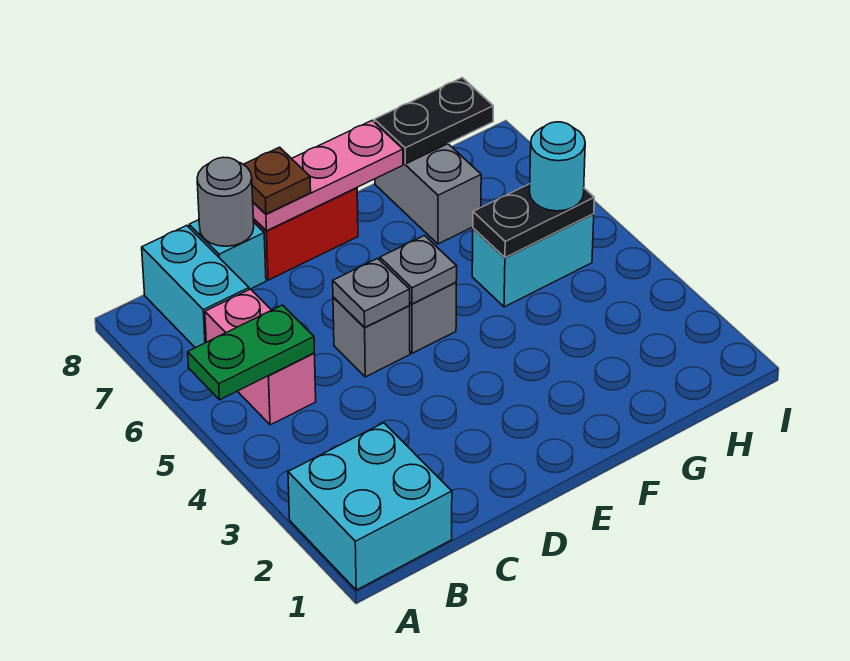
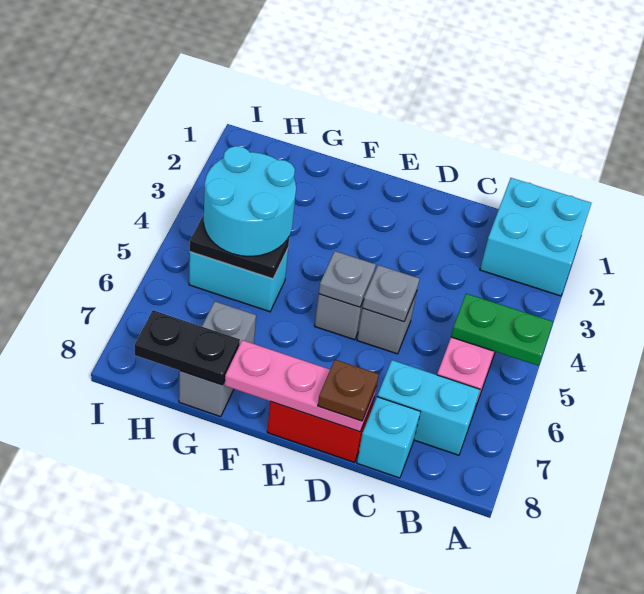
cyan 1x2 brick [142,225,249,348] -> cyan 1x2 brick turned to [377,360,480,455]
grey 1x1 round brick [197,157,254,246] -> none
cyan 1x1 round brick [530,122,585,211] -> cyan 2x2 round brick [204,146,296,256]

